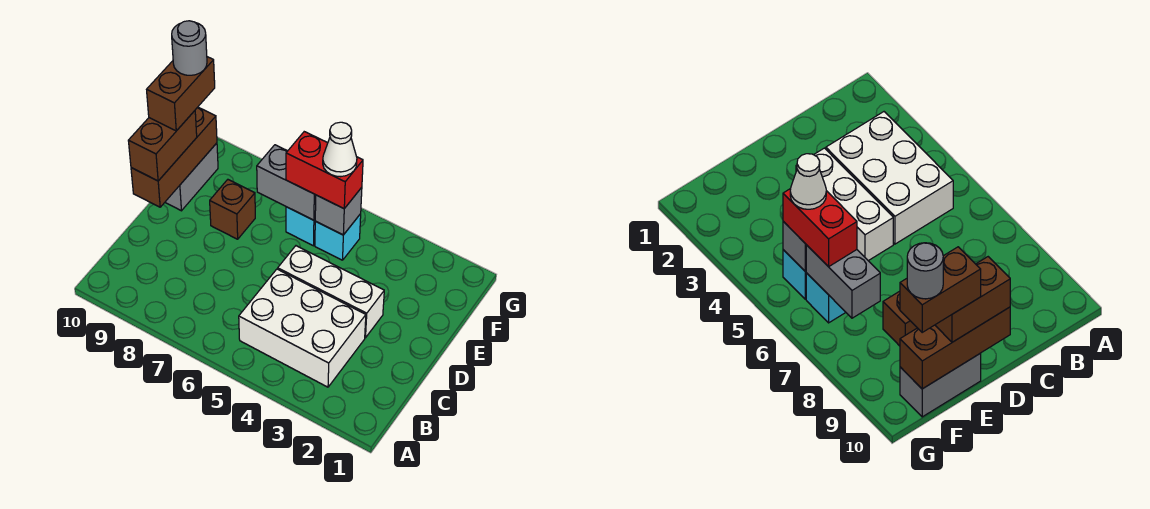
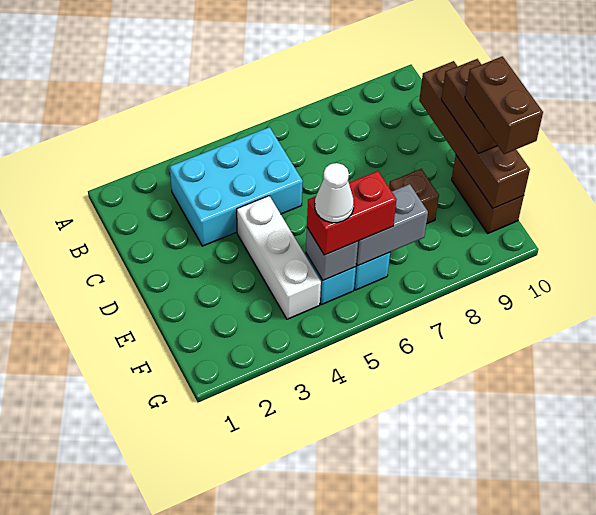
white 2x3 brick [239,269,366,387] -> cyan 2x3 brick [170,127,303,246]
white 1x3 brick [278,246,384,338] -> white 1x3 brick turned to [237,196,321,319]
brown 1x3 brick [131,107,217,207] -> brown 1x4 brick [419,61,530,208]
grey 1x2 brick [165,143,218,211] -> brown 1x2 brick [452,156,524,233]
grey 1x1 round brick [172,21,207,75] -> none

